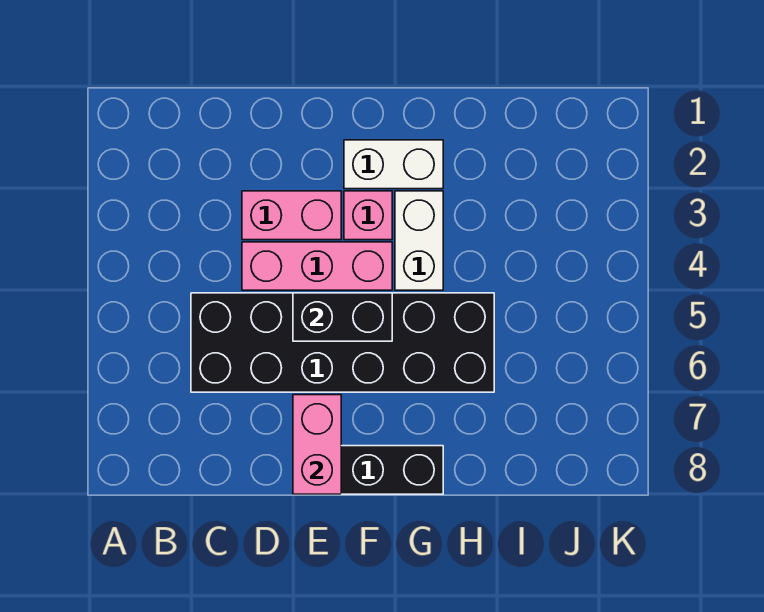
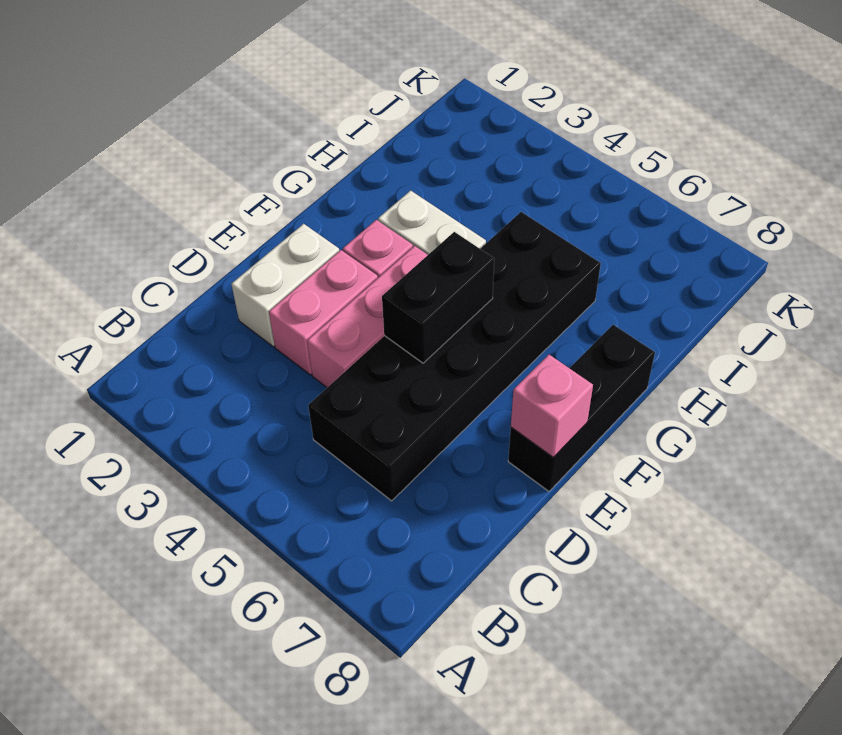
pink 1x2 brick [293,395,341,494] -> pink 1x1 brick [511,355,593,457]
white 1x2 brick [344,140,443,189] -> white 1x2 brick moved to [231,224,339,347]

